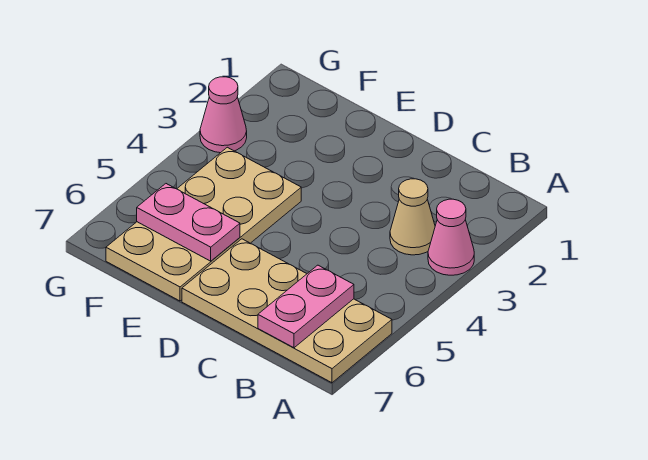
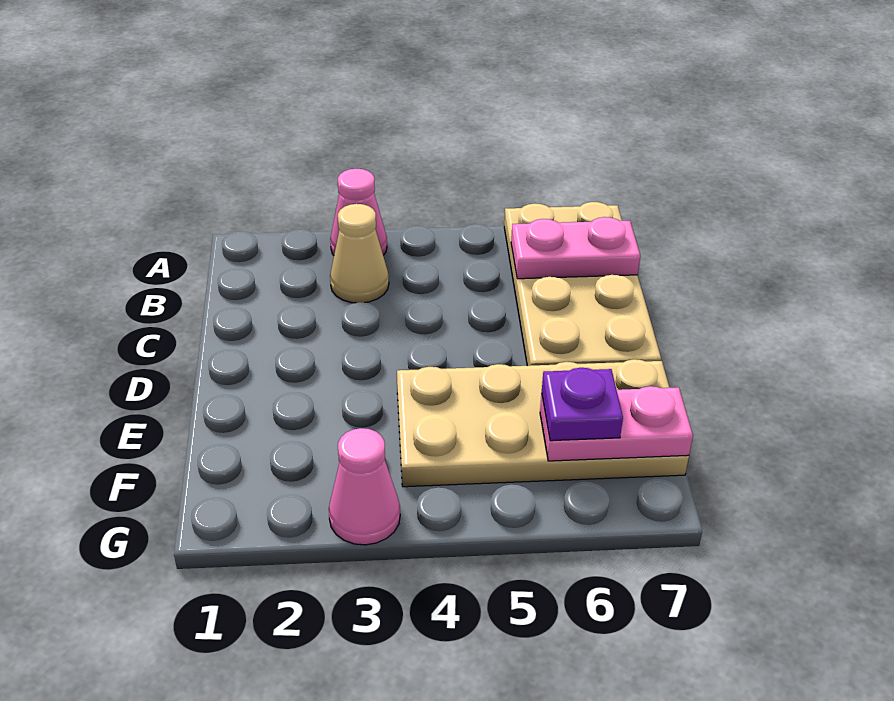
pink 1x2 plate [137,184,240,261] -> pink 1x2 plate turned to [540,386,693,461]
none -> purple 1x1 plate [542,368,623,441]

